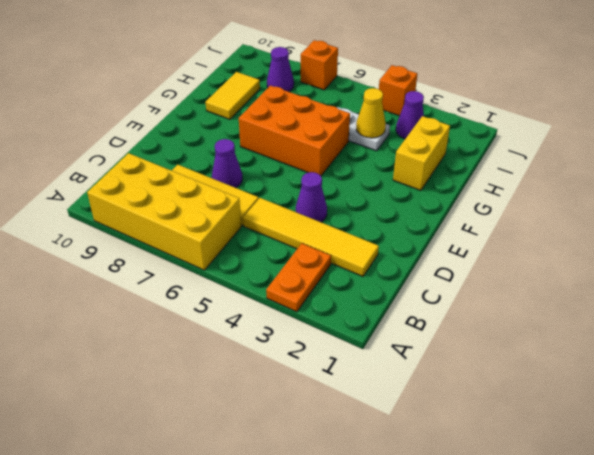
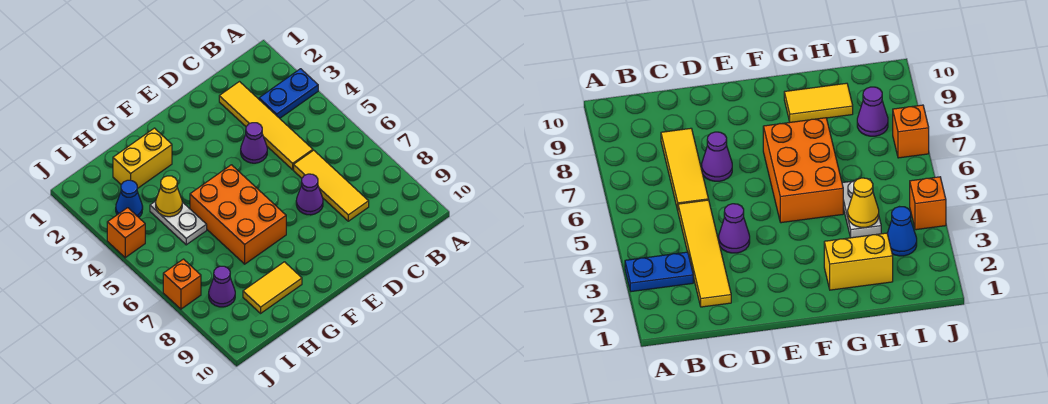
orange 1x2 plate [266,243,331,312] -> blue 1x2 plate [259,69,318,118]
yellow 2x4 brick [87,153,241,270] -> none
purple 1x1 cone [396,91,424,139] -> blue 1x1 cone [116,180,143,217]

